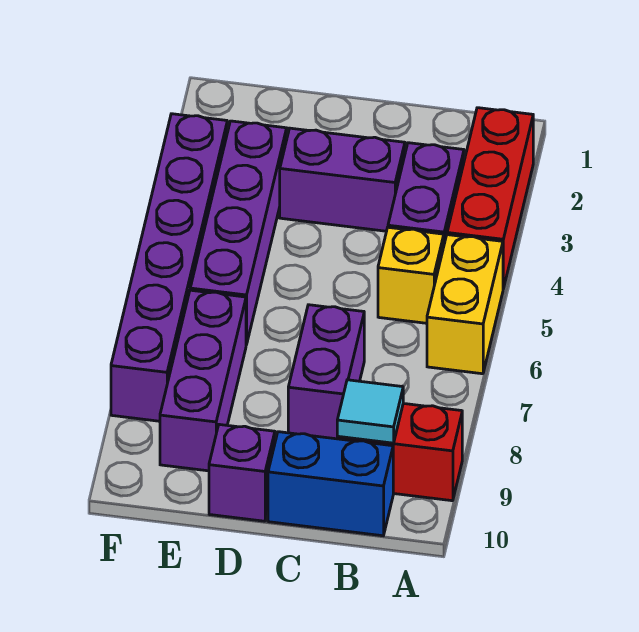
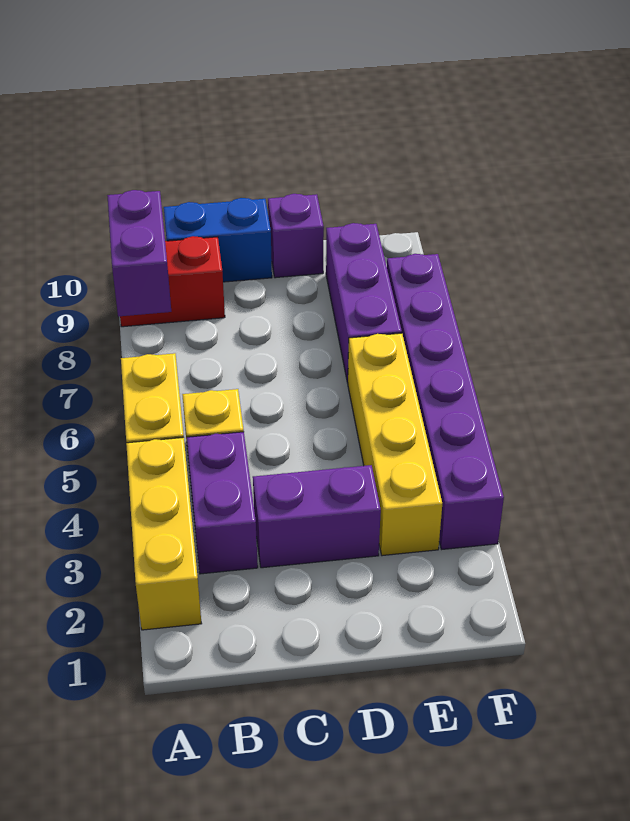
red 1x3 brick [447,108,533,289] -> yellow 1x3 brick [126,437,202,630]
cyan 1x1 tile [337,380,403,443] -> none
purple 1x2 brick [288,305,364,439] -> purple 1x2 brick moved to [107,190,171,317]
purple 1x4 brick [190,121,287,345] -> yellow 1x4 brick [348,333,442,556]

